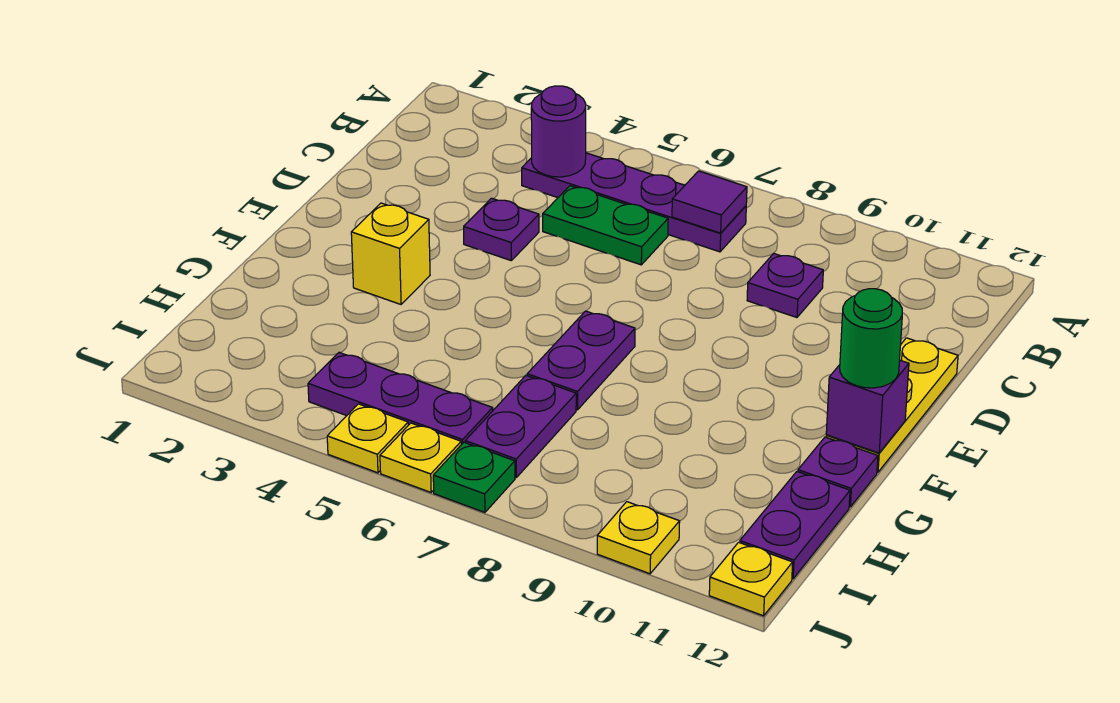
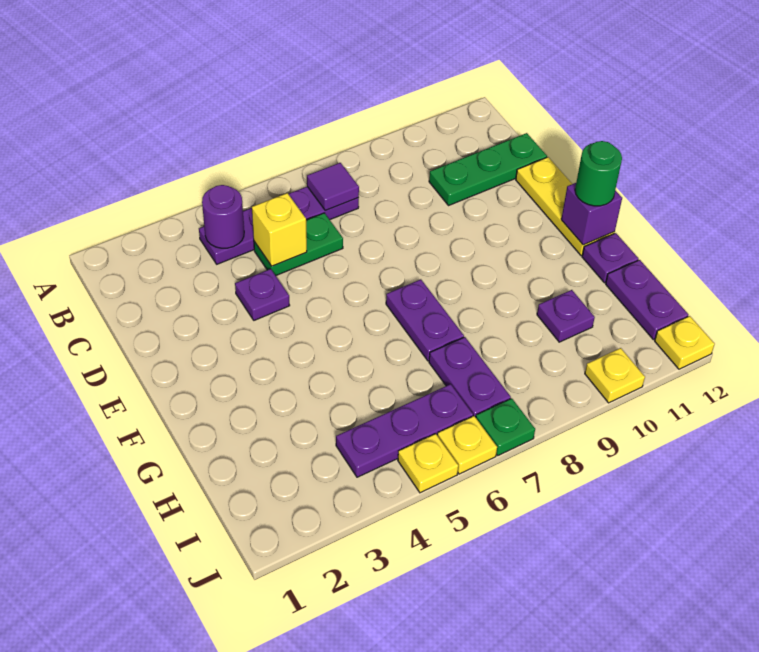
purple 1x1 plate [747,253,823,317] -> purple 1x1 plate moved to [537,290,595,342]
none -> green 1x3 plate [429,133,547,206]
yellow 1x1 brick [351,203,430,304] -> yellow 1x1 brick moved to [252,193,307,266]

